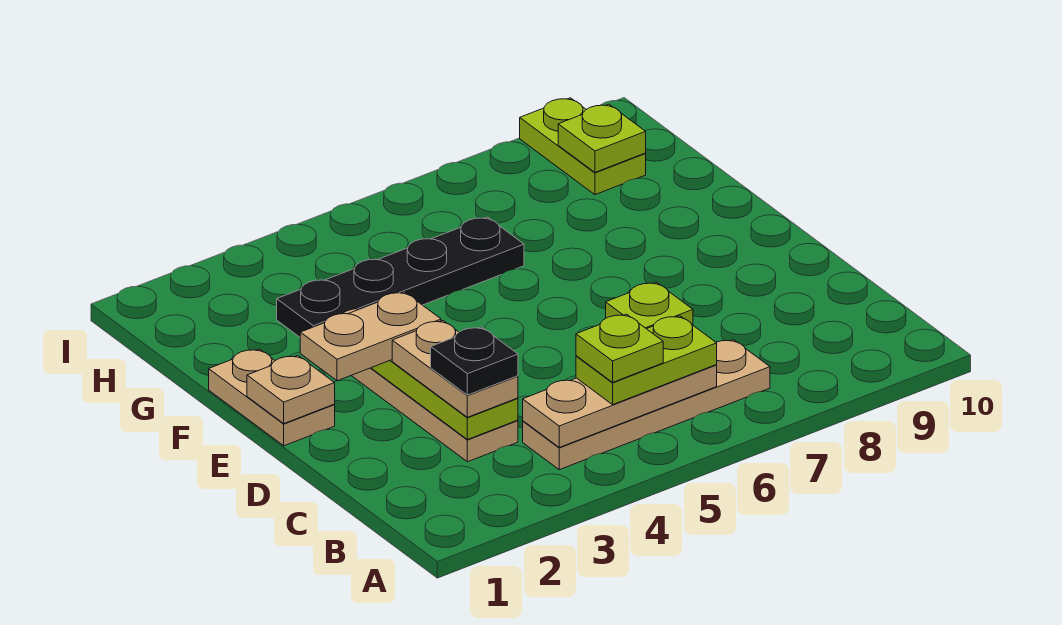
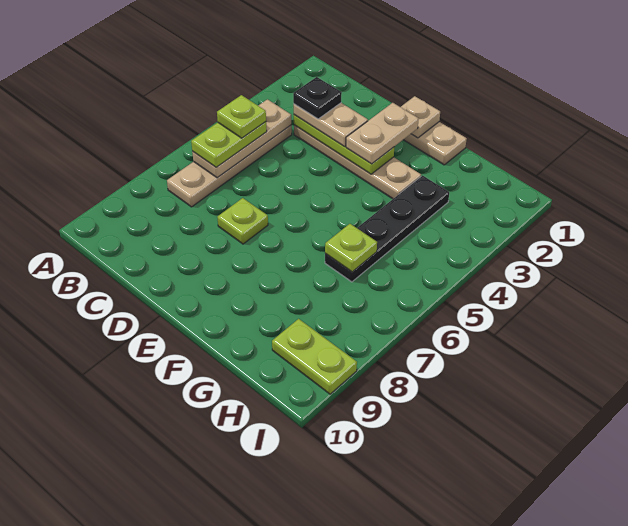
lime 1x1 plate [558,104,646,172] -> lime 1x1 plate moved to [325,224,377,272]

